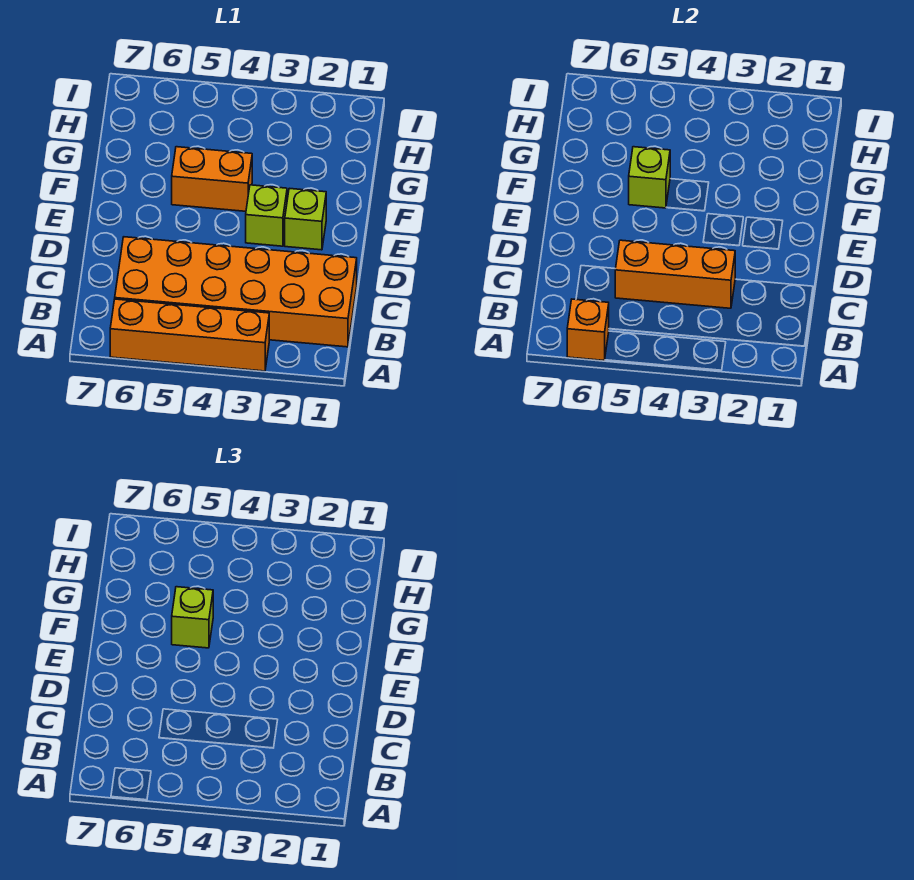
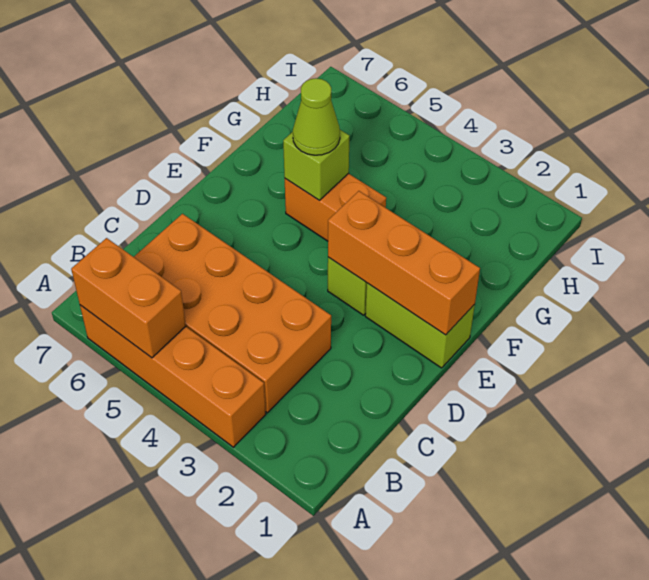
orange 1x1 brick [567,299,609,360] -> orange 1x2 brick [71,238,186,358]
orange 2x6 brick [115,237,357,347] -> orange 2x4 brick [134,214,331,413]
orange 1x3 brick [615,240,735,308] -> orange 1x3 brick moved to [328,191,480,335]
lime 1x1 brick [285,188,326,250] -> lime 1x2 brick [365,283,475,368]
lime 1x1 brick [172,587,213,648] -> lime 1x1 cone [293,78,340,155]

